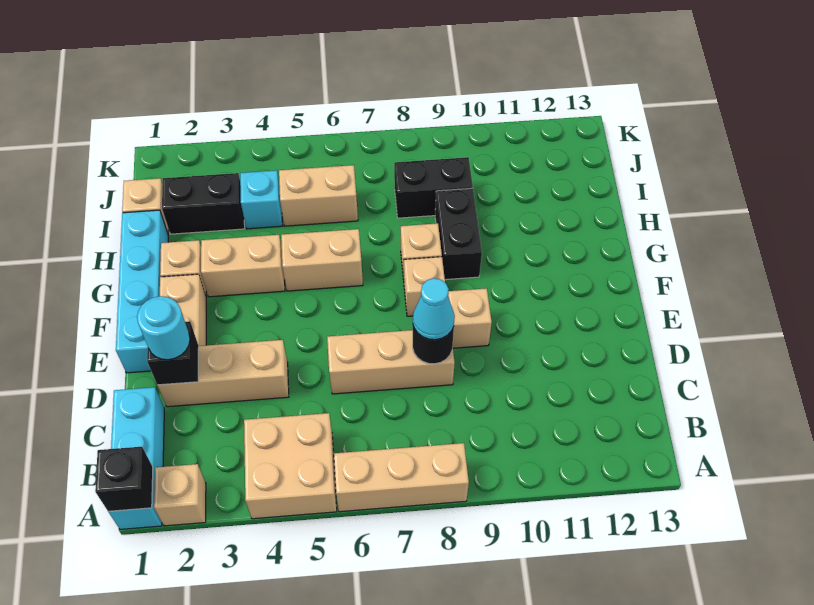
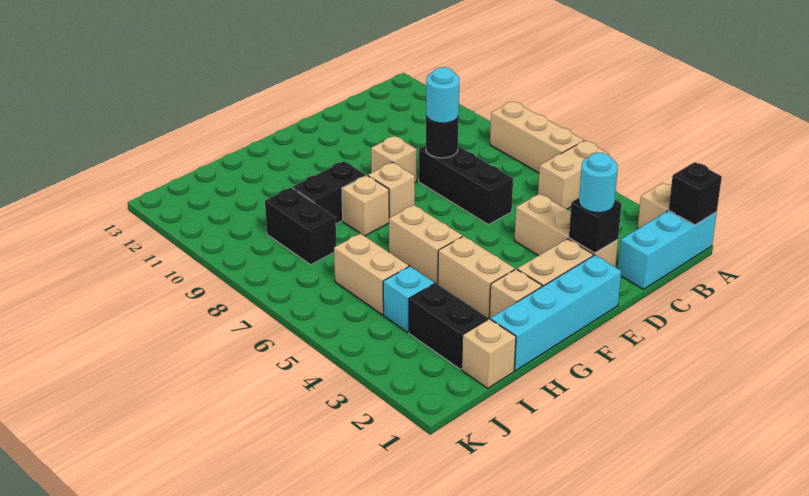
tan 2x2 brick [244,413,337,519] -> tan 1x2 brick [538,140,609,209]
tan 1x3 brick [327,330,455,394] -> black 1x3 brick [419,146,513,225]
cyan 1x1 cone [413,278,455,340] -> cyan 1x1 round brick [426,67,459,123]

